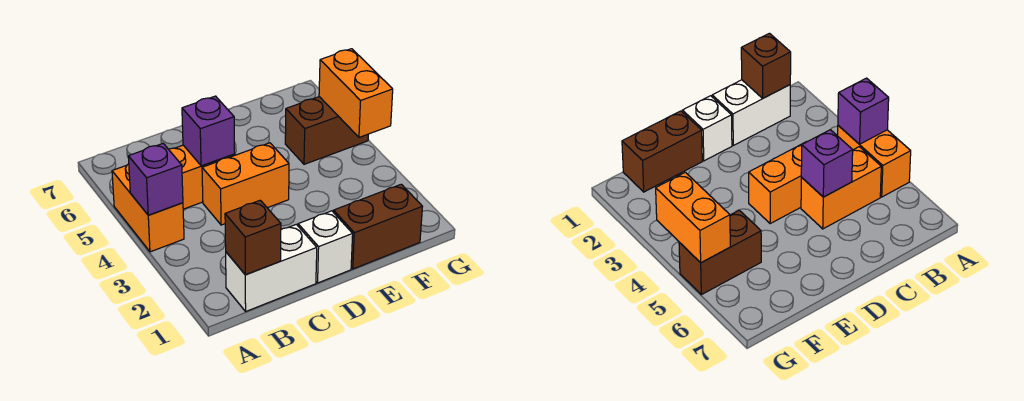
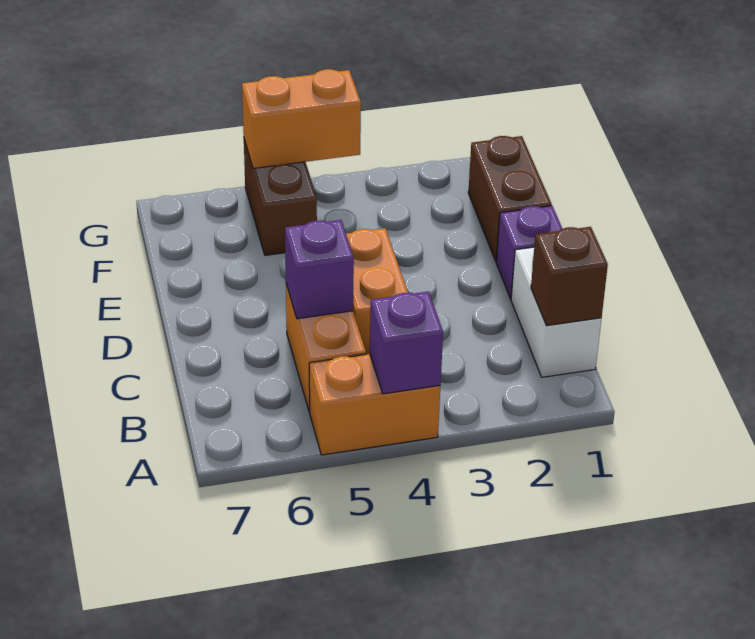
white 1x1 brick [298,211,353,283] -> purple 1x1 brick [496,206,562,299]

